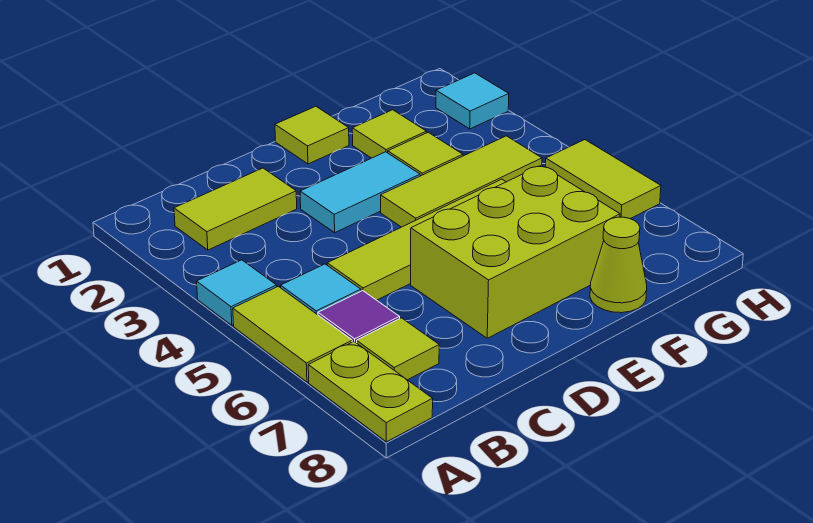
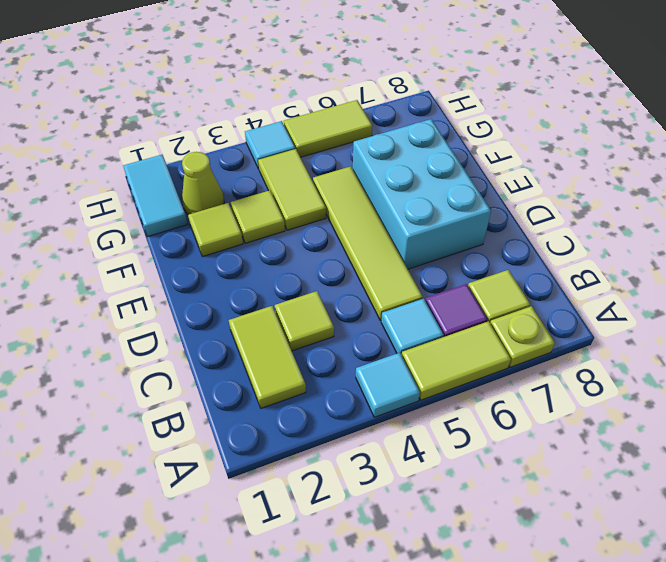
lime 1x2 plate [308,342,433,442] -> lime 1x1 plate [490,306,555,367]
cyan 1x2 tile [300,152,420,233] -> cyan 1x2 tile moved to [123,155,187,237]
lime 2x3 brick [411,165,620,338] -> cyan 2x3 brick [353,119,491,269]
lime 1x1 tile [275,106,349,164] -> lime 1x1 tile moved to [275,291,334,351]
lime 1x3 tile [381,136,542,227] -> lime 1x2 tile [258,149,326,230]
lime 1x1 cone [590,217,647,313] -> lime 1x1 cone moved to [182,152,224,215]
cyan 1x1 tile [436,73,509,129] -> cyan 1x1 tile moved to [245,121,295,169]

